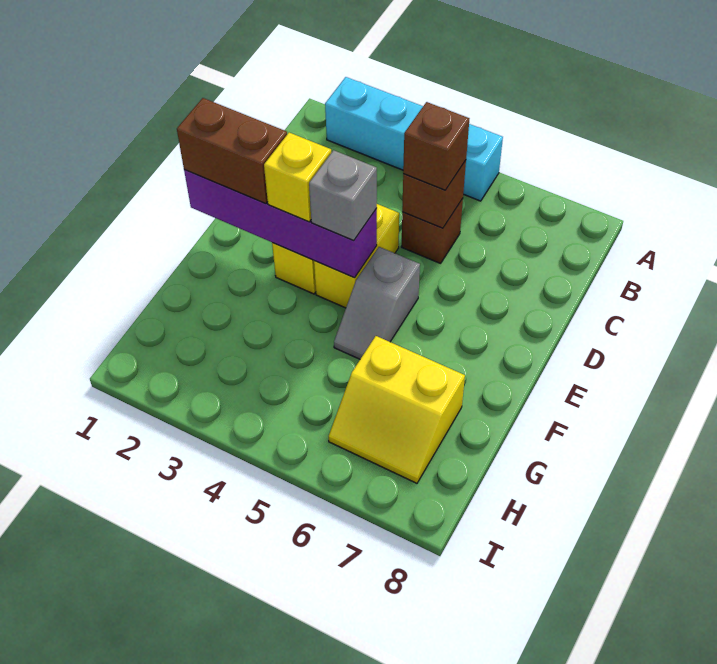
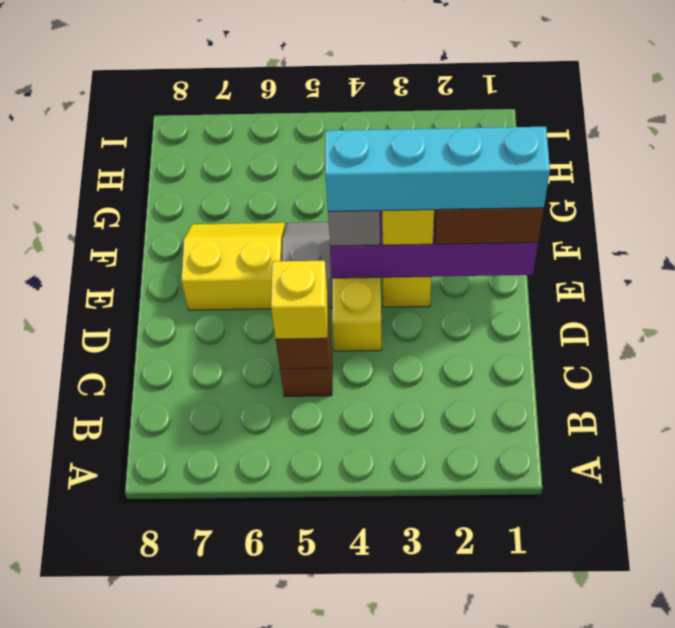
cyan 1x4 brick [325,77,503,201] -> cyan 1x4 brick moved to [325,127,550,211]
brown 1x1 brick [403,102,469,190] -> yellow 1x1 brick [271,261,327,339]
yellow 2x2 slope [329,336,465,483] -> yellow 2x2 slope moved to [181,223,285,310]

